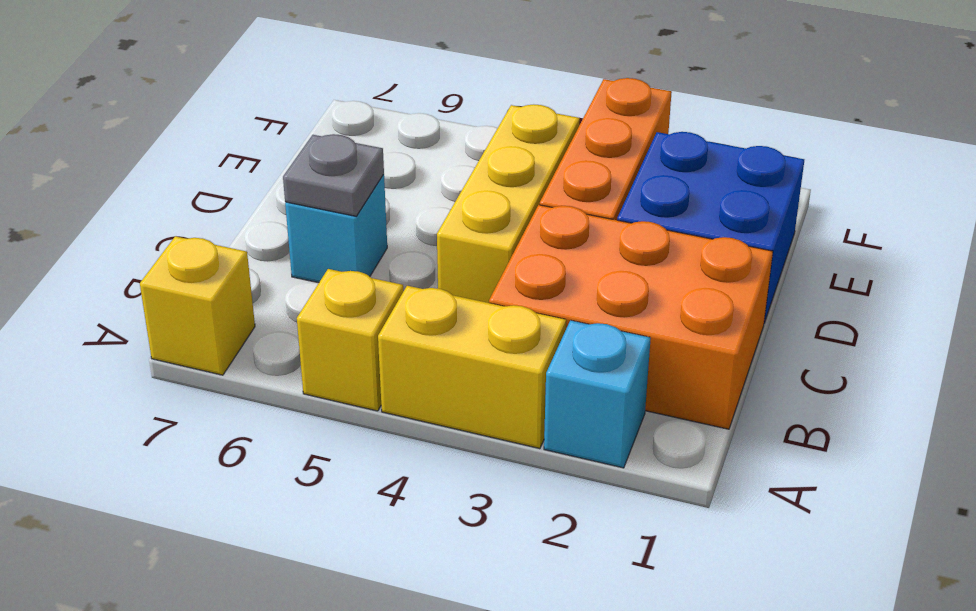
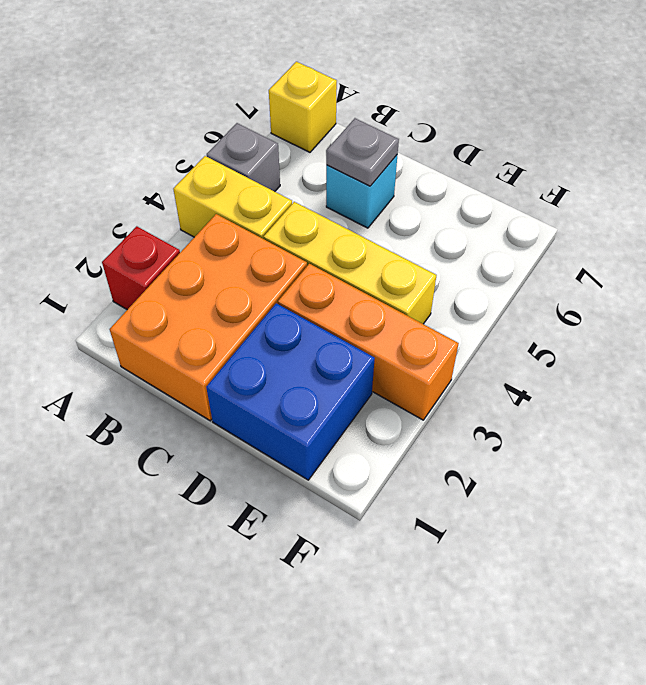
cyan 1x1 brick [544,320,651,468] -> red 1x1 brick [102,226,180,310]
yellow 1x2 brick [378,286,566,449] -> yellow 1x2 brick turned to [173,156,292,239]
yellow 1x1 brick [297,269,403,411] -> grey 1x1 brick [207,123,280,192]

